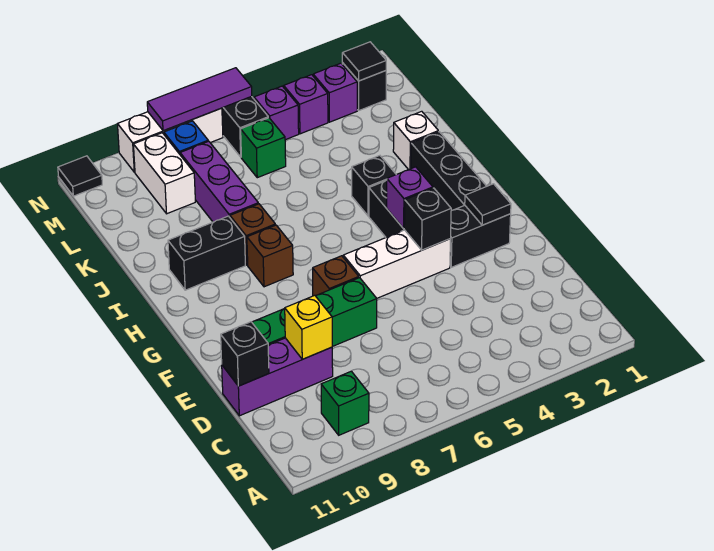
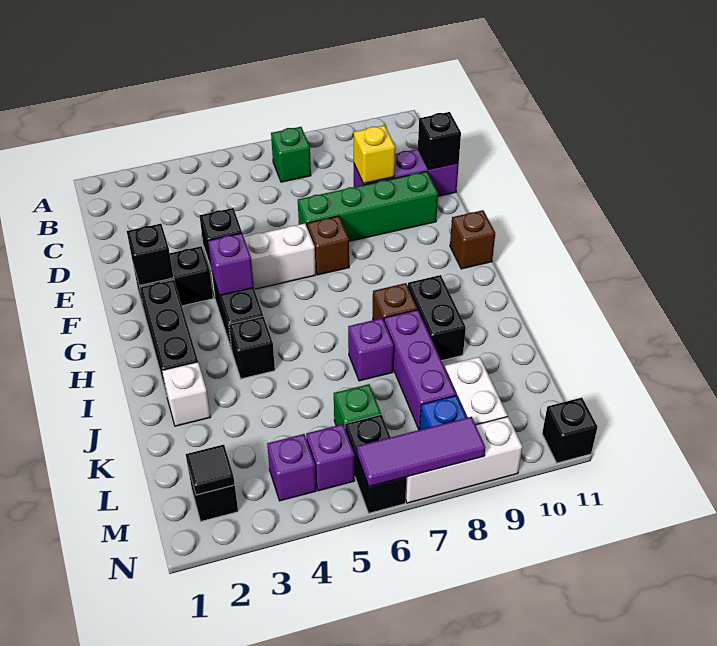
green 1x1 brick [321,371,369,435] -> green 1x1 brick moved to [271,127,311,182]
black 1x1 tile [465,184,511,225] -> black 1x1 brick [127,224,174,286]
brown 1x1 brick [247,225,293,287] -> brown 1x1 brick moved to [450,210,495,269]
black 1x2 brick [168,216,245,290] -> black 1x2 brick turned to [408,275,466,361]
purple 1x1 brick [313,63,357,122] -> purple 1x1 brick moved to [348,318,394,381]
black 1x1 tile [58,156,102,196] -> black 1x1 brick [542,398,598,463]

